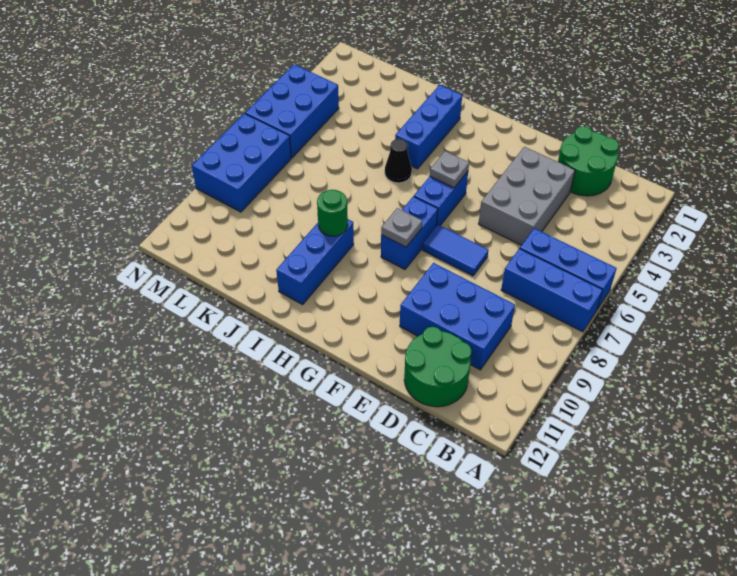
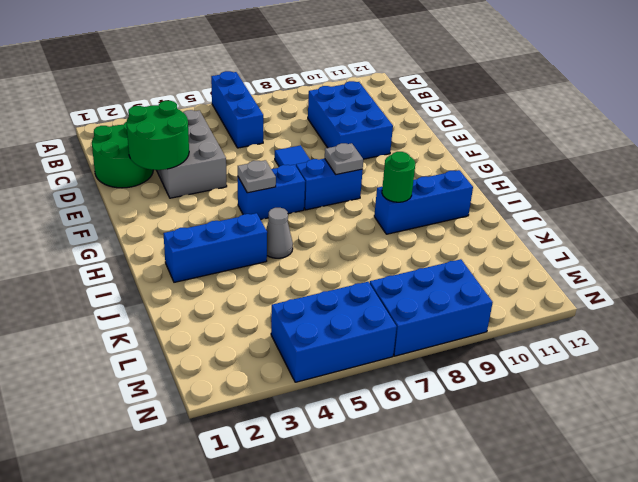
blue 1x3 brick [501,249,602,332] -> none
green 2x2 round brick [404,327,472,407] -> green 2x2 round brick moved to [127,101,189,170]
grey 2x3 brick [479,147,575,245] -> grey 2x3 brick turned to [157,110,227,198]
black 1x1 cone [385,139,412,183] -> grey 1x1 cone [266,208,293,258]

